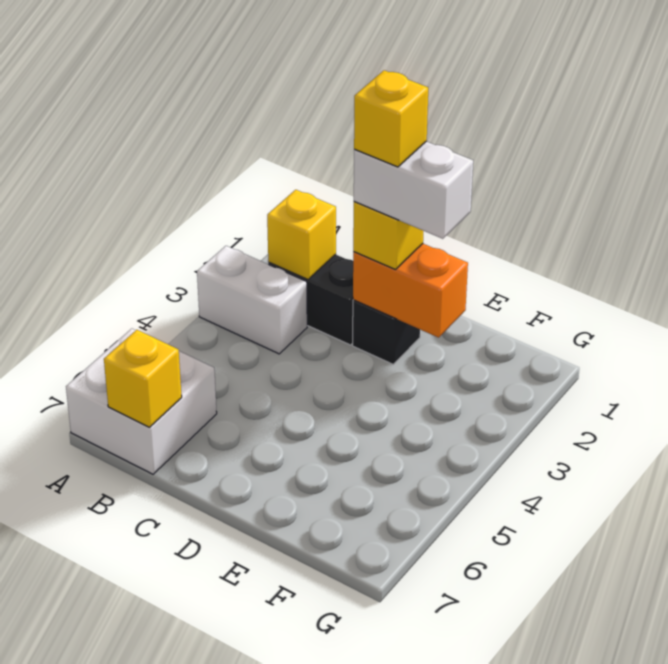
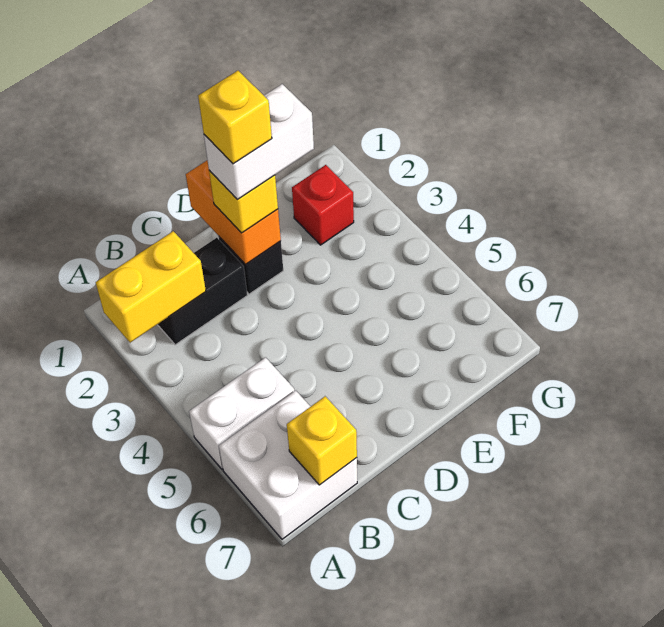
white 1x2 brick [197,246,307,354] -> white 1x2 brick moved to [189,357,294,469]
yellow 1x1 brick [267,190,336,279] -> yellow 1x2 brick [96,231,206,343]
orange 1x2 brick [353,244,468,338] -> orange 1x2 brick turned to [186,160,281,265]
none -> red 1x1 brick [292,165,354,245]

